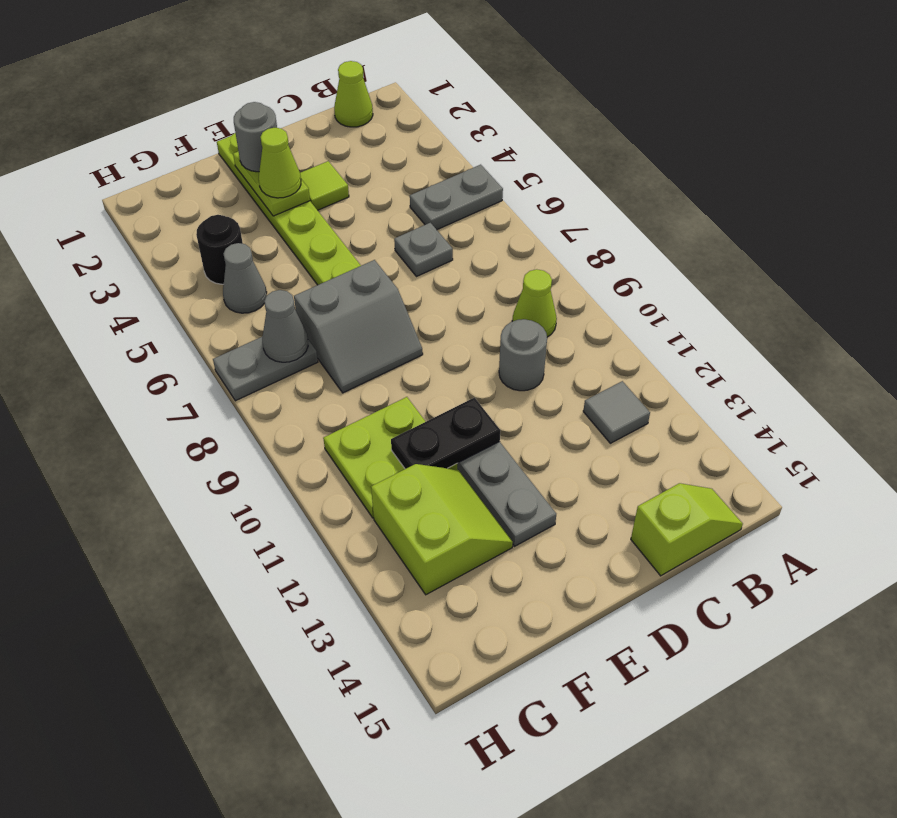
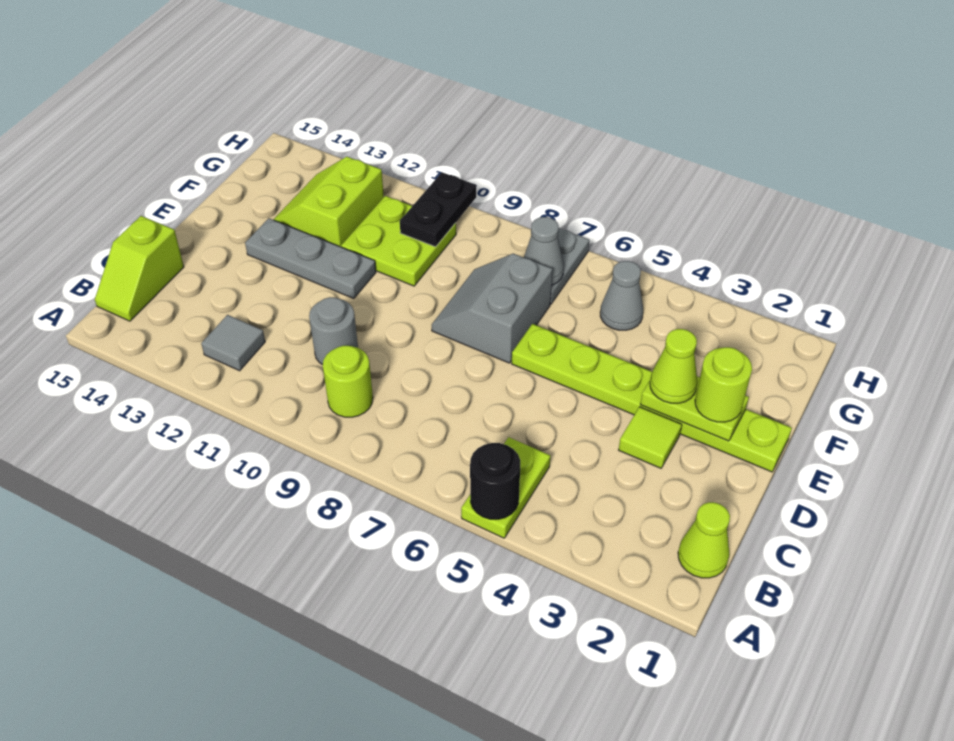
grey 1x2 plate [410,165,503,230] -> lime 1x2 plate [461,437,550,538]
lime 1x1 cone [512,269,557,337] -> lime 1x1 round brick [323,346,373,417]
grey 1x1 plate [394,223,453,277] -> none
grey 1x1 round brick [234,102,277,172] -> lime 1x1 round brick [695,347,752,422]
black 1x2 plate [391,398,500,469] -> black 1x2 plate moved to [400,172,476,247]
lime 2x2 slope [371,464,513,595] -> lime 2x2 slope turned to [273,157,384,247]
black 1x1 round brick [196,215,243,284] -> black 1x1 round brick moved to [470,443,520,519]

